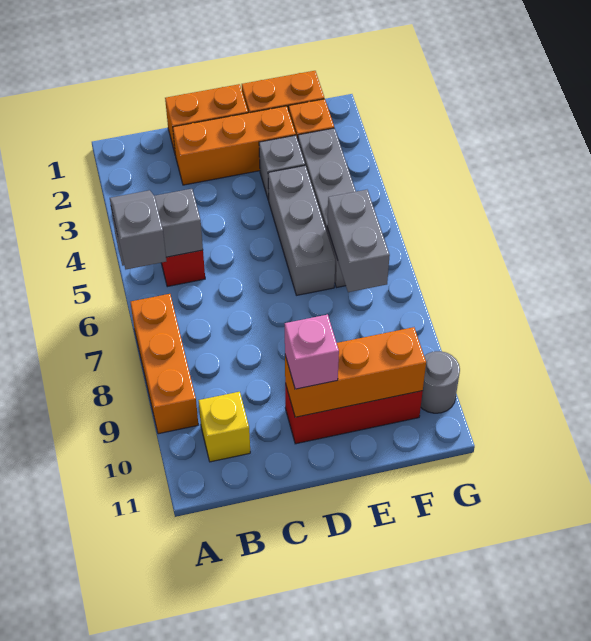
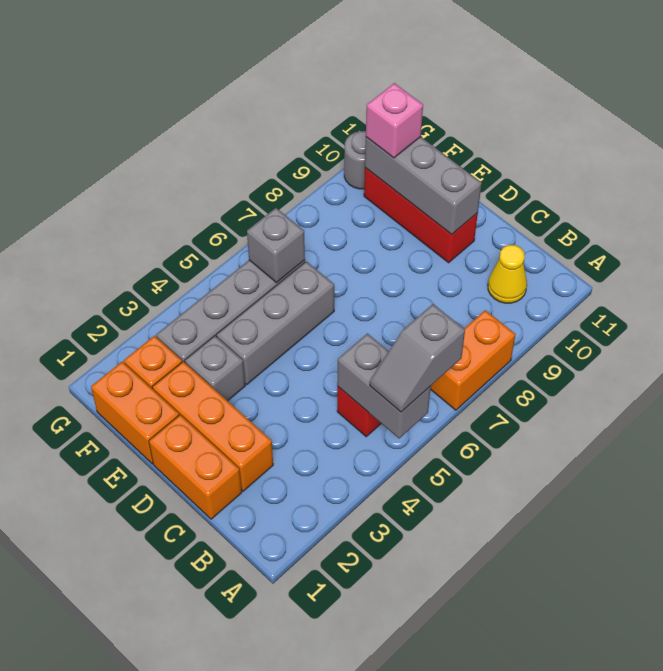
orange 1x3 brick [130,294,198,434] -> orange 1x2 brick [431,310,516,410]
yellow 1x1 brick [198,392,250,462] -> yellow 1x1 cone [488,245,527,303]
orange 1x3 brick [285,327,426,417] -> grey 1x3 brick [365,137,482,235]
pink 1x1 brick [285,315,339,389] -> pink 1x1 brick moved to [366,83,423,158]
grey 1x2 brick [327,190,390,292] -> grey 1x1 brick [247,208,305,283]

